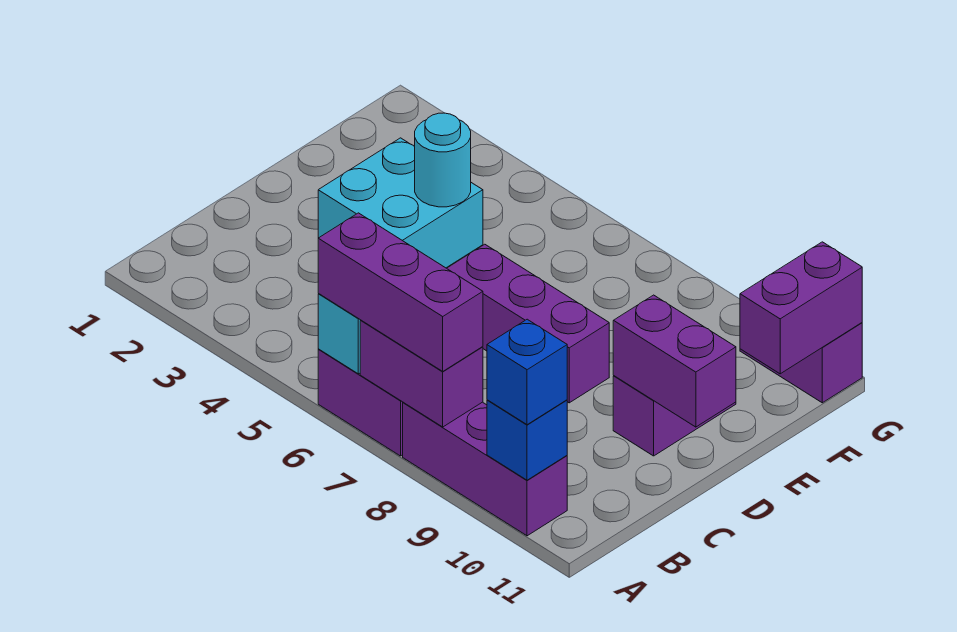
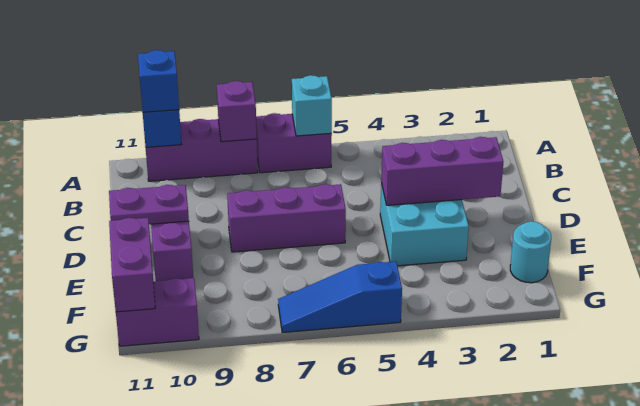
purple 1x3 brick [318,213,483,371] -> purple 1x3 brick moved to [381,137,503,205]
purple 1x2 brick [360,320,483,427] -> purple 1x1 brick [217,81,257,142]
purple 1x2 brick [613,295,736,427] -> purple 1x2 plate [109,185,189,224]
cyan 1x1 round brick [415,113,471,207] -> cyan 1x1 round brick moved to [510,221,551,283]
none -> blue 1x3 slope [278,262,402,333]

